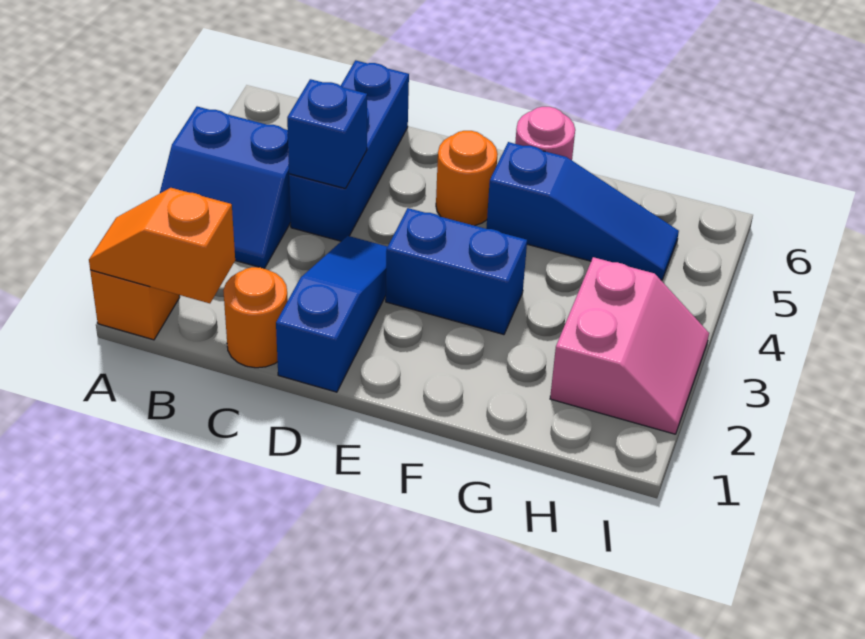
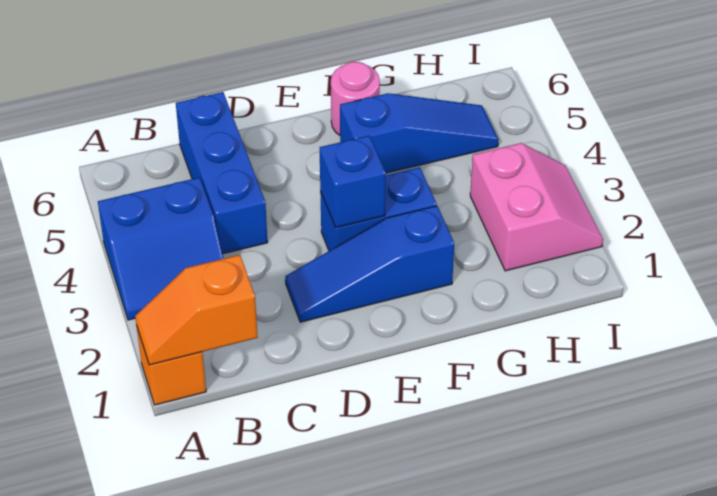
orange 1x1 round brick [223,267,288,368] -> none
blue 1x1 brick [287,79,367,189] -> blue 1x1 brick moved to [320,136,386,227]
blue 1x3 slope [276,236,388,392] -> blue 1x3 slope turned to [285,206,454,322]
orange 1x1 round brick [436,131,498,226] -> none

